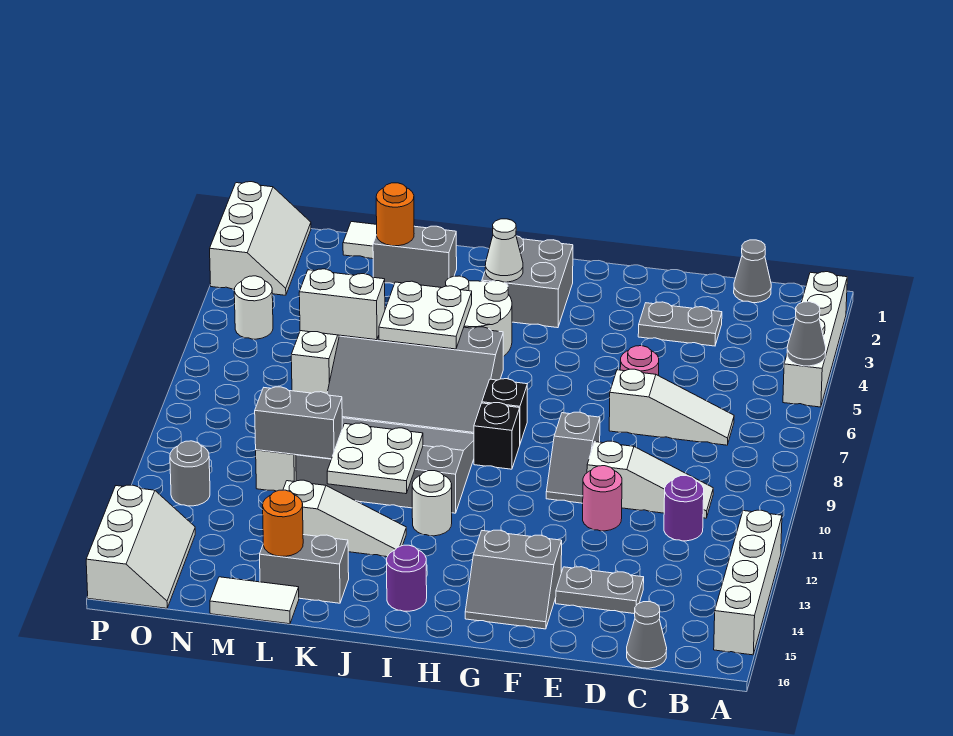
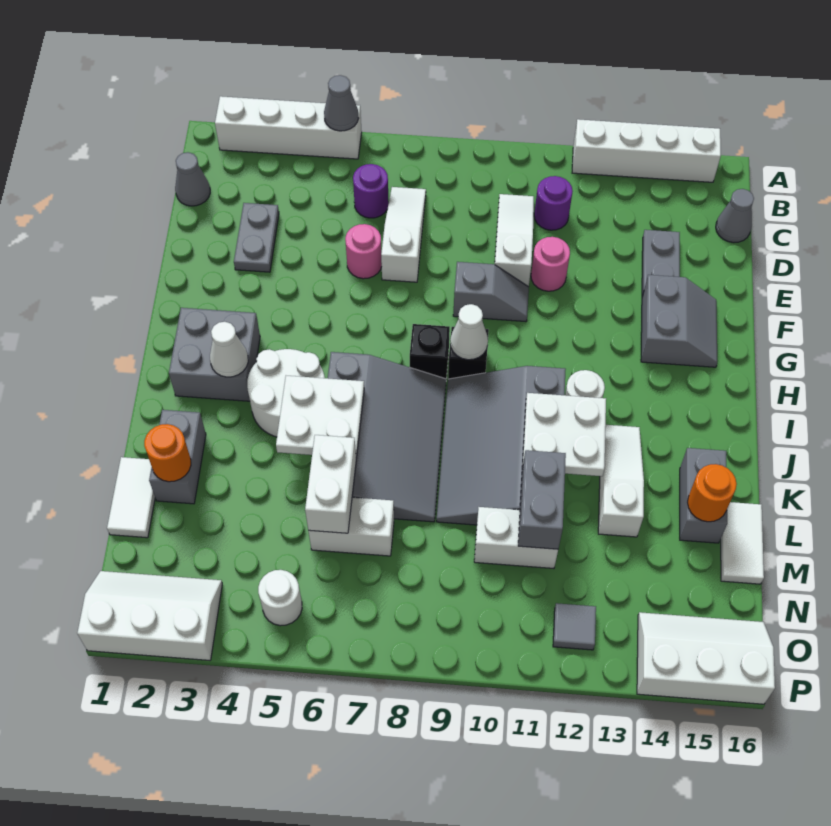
none -> white 1x1 cone [450,304,488,360]
purple 1x1 round brick [387,545,427,611] -> purple 1x1 round brick moved to [353,164,389,218]
grey 1x1 round brick [170,441,210,506] -> grey 1x1 tile [553,603,596,650]

